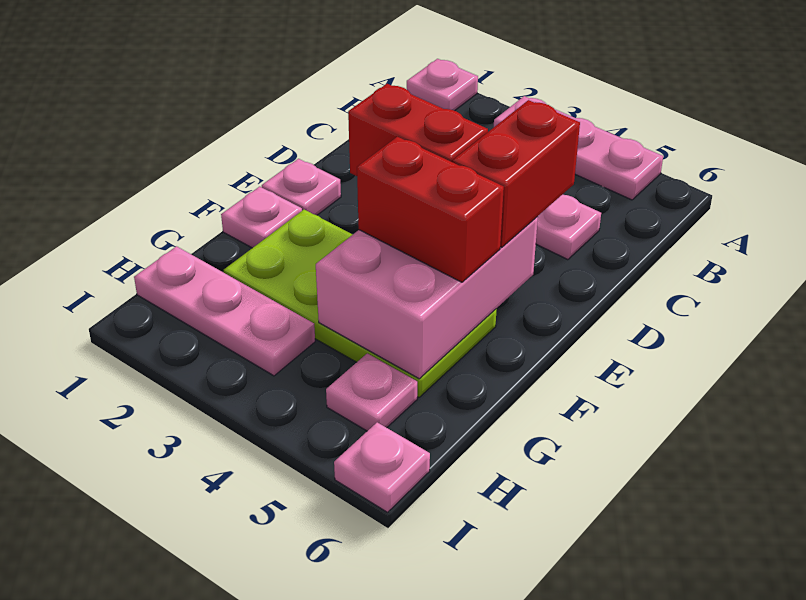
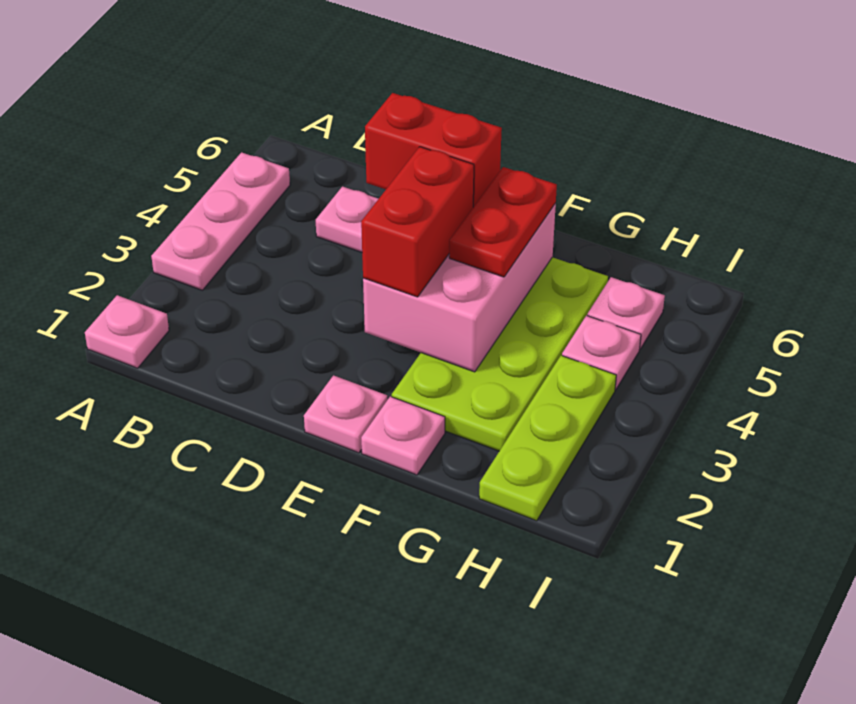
pink 2x3 brick [316,216,538,379] -> pink 2x3 brick turned to [363,204,556,372]
red 1x2 brick [357,137,504,282] -> red 1x2 plate [449,167,557,277]
pink 1x3 plate [134,246,315,376] -> lime 1x3 plate [479,355,616,521]
pink 1x1 plate [334,422,430,512] -> pink 1x1 plate moved to [562,316,641,390]

